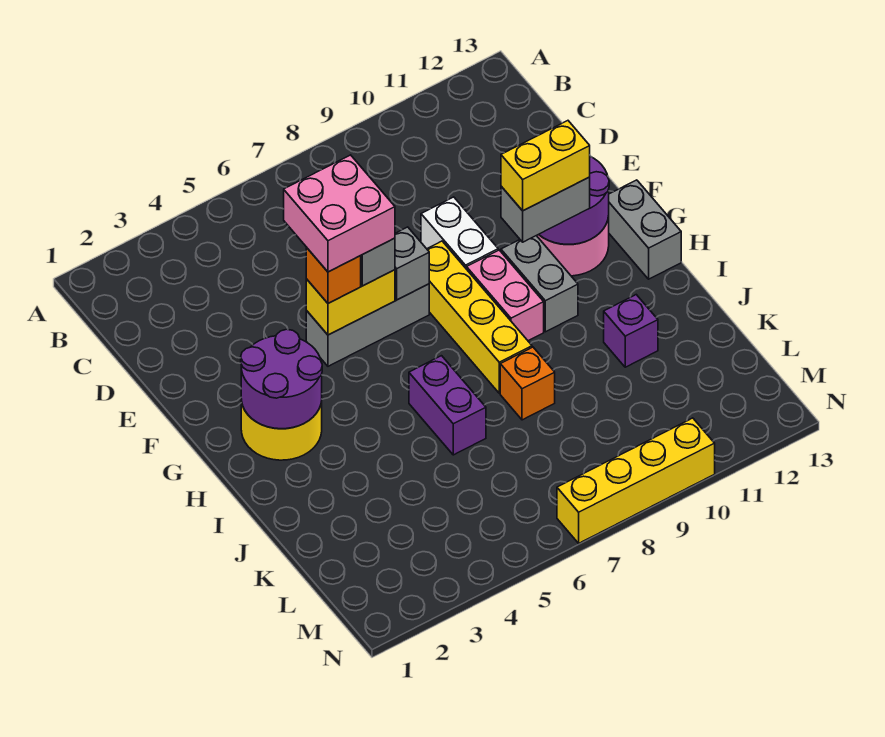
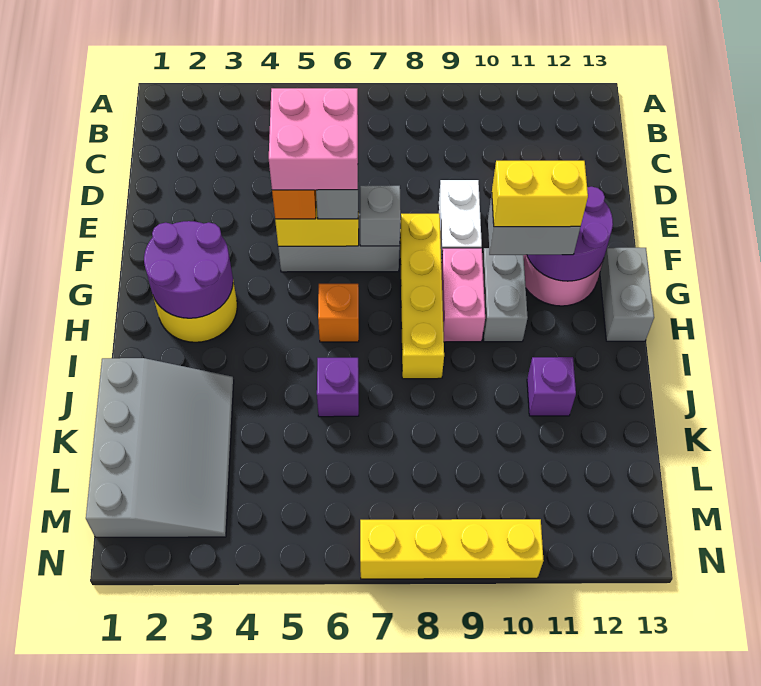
purple 1x2 brick [409,356,486,455] -> purple 1x1 brick [317,358,359,417]
none -> grey 3x4 slope [86,358,234,537]
orange 1x1 brick [500,347,555,420] -> orange 1x1 brick moved to [318,284,359,342]

